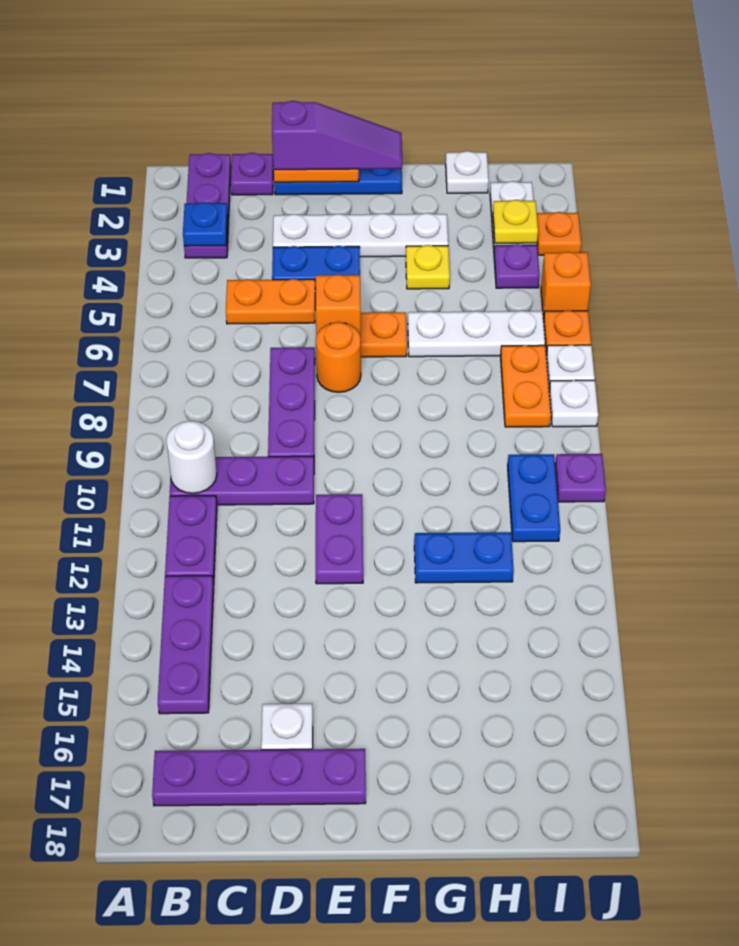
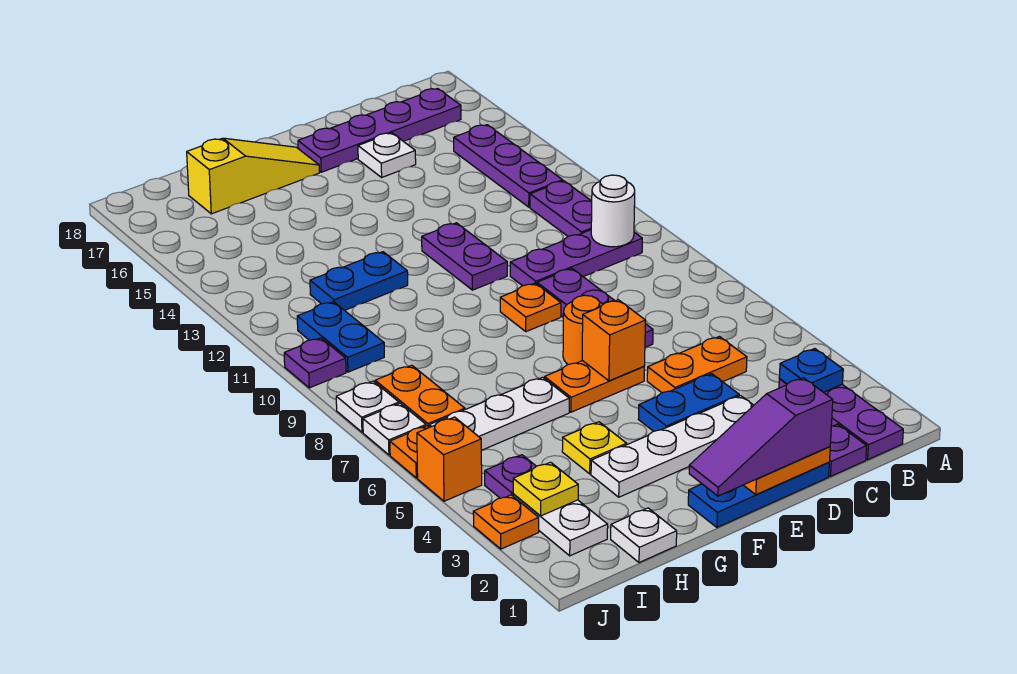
none -> orange 1x1 plate [500,283,561,332]
none -> yellow 1x3 slope [187,138,319,214]

